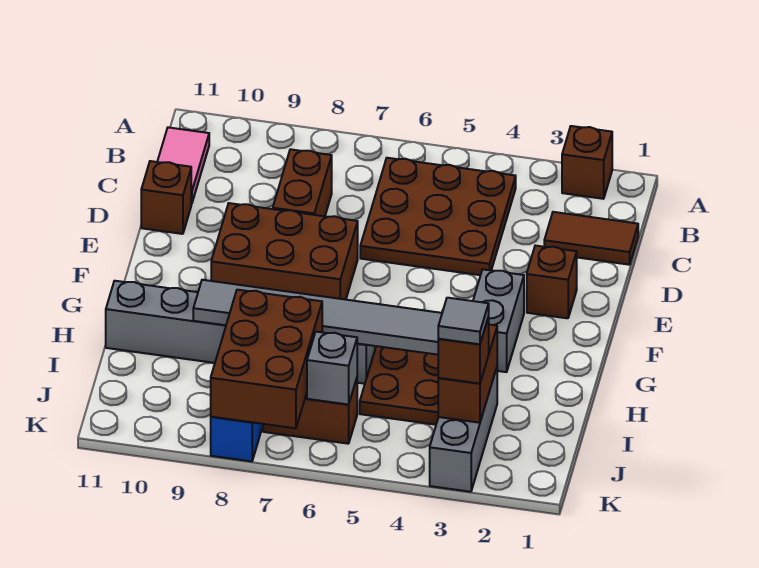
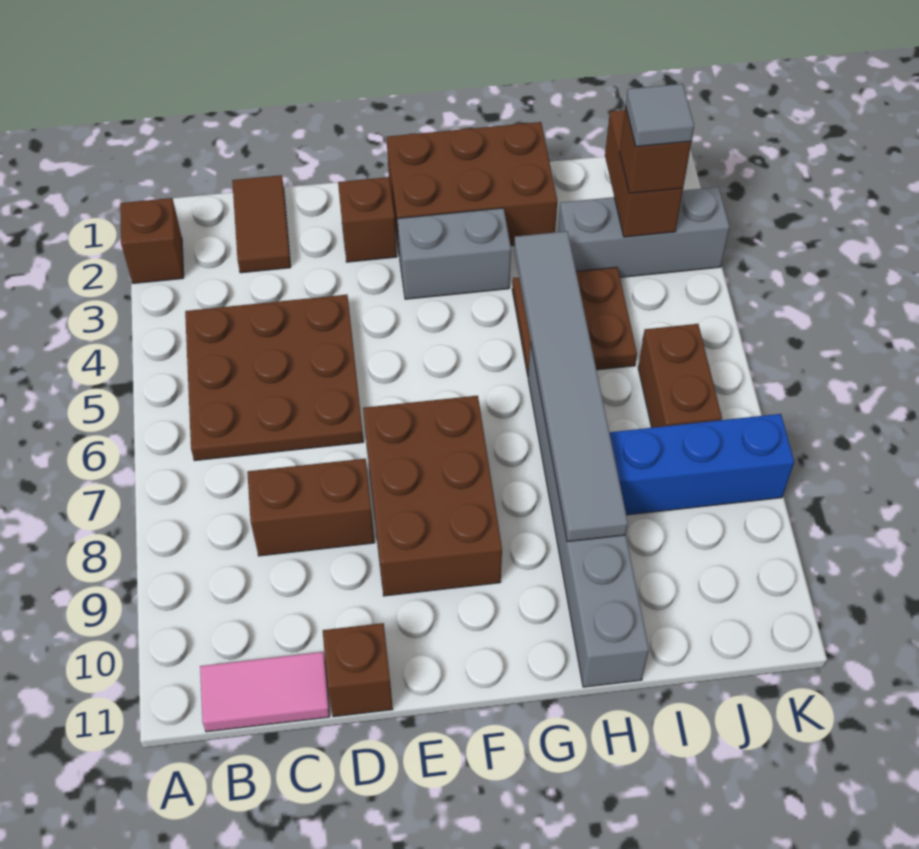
brown 1x2 brick [438,325,497,423] -> brown 1x2 brick turned to [605,110,683,237]
brown 2x3 brick [211,290,322,428] -> brown 2x3 brick moved to [387,122,557,257]
grey 1x1 brick [307,332,357,404] -> none

